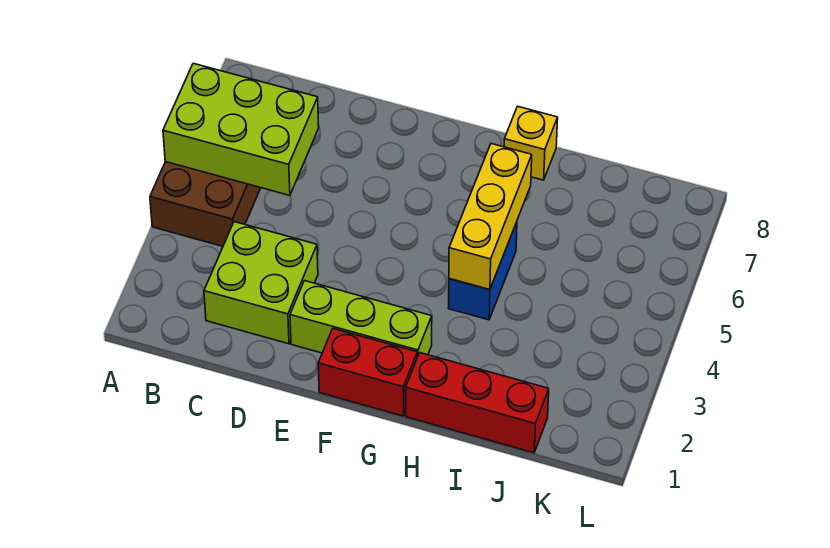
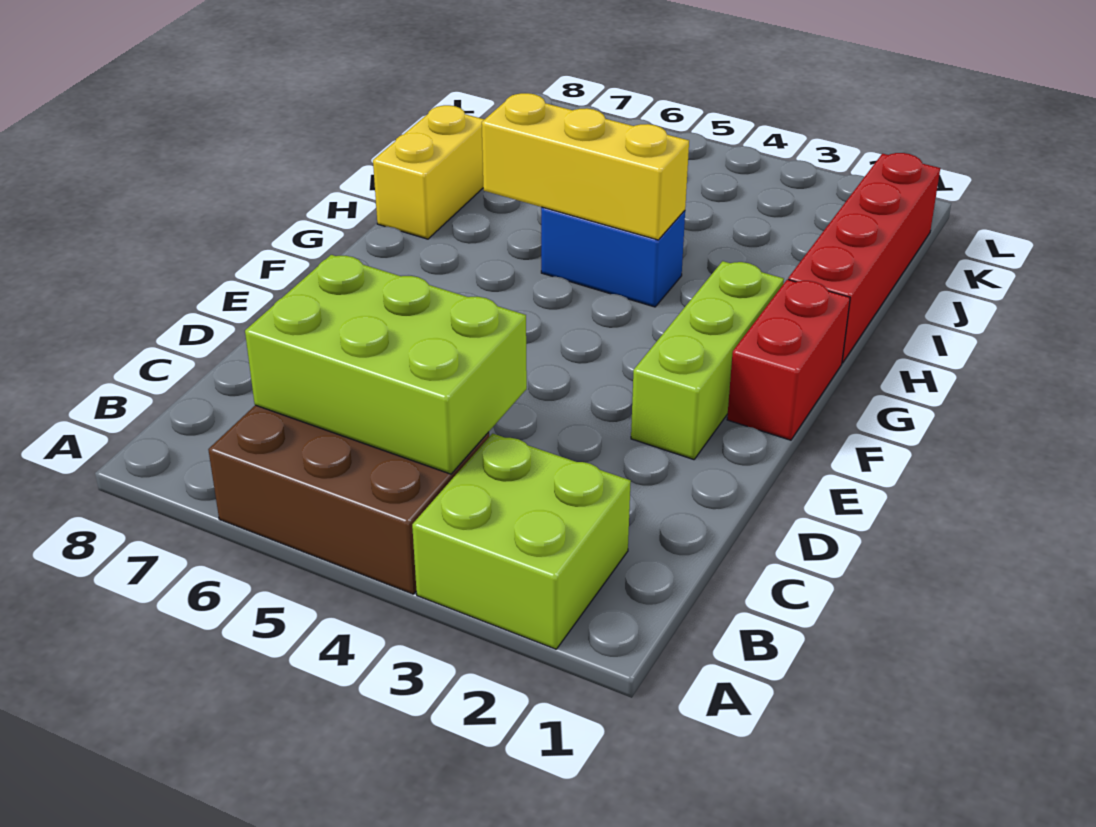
lime 2x3 brick [163,63,319,195] -> lime 2x3 brick turned to [245,255,527,474]
lime 2x2 brick [204,222,318,344] -> lime 2x2 brick moved to [412,433,631,649]
red 1x3 brick [406,353,549,453] -> red 1x4 brick [788,153,940,363]
yellow 1x1 brick [504,106,558,180] -> yellow 1x2 brick [373,105,484,239]

